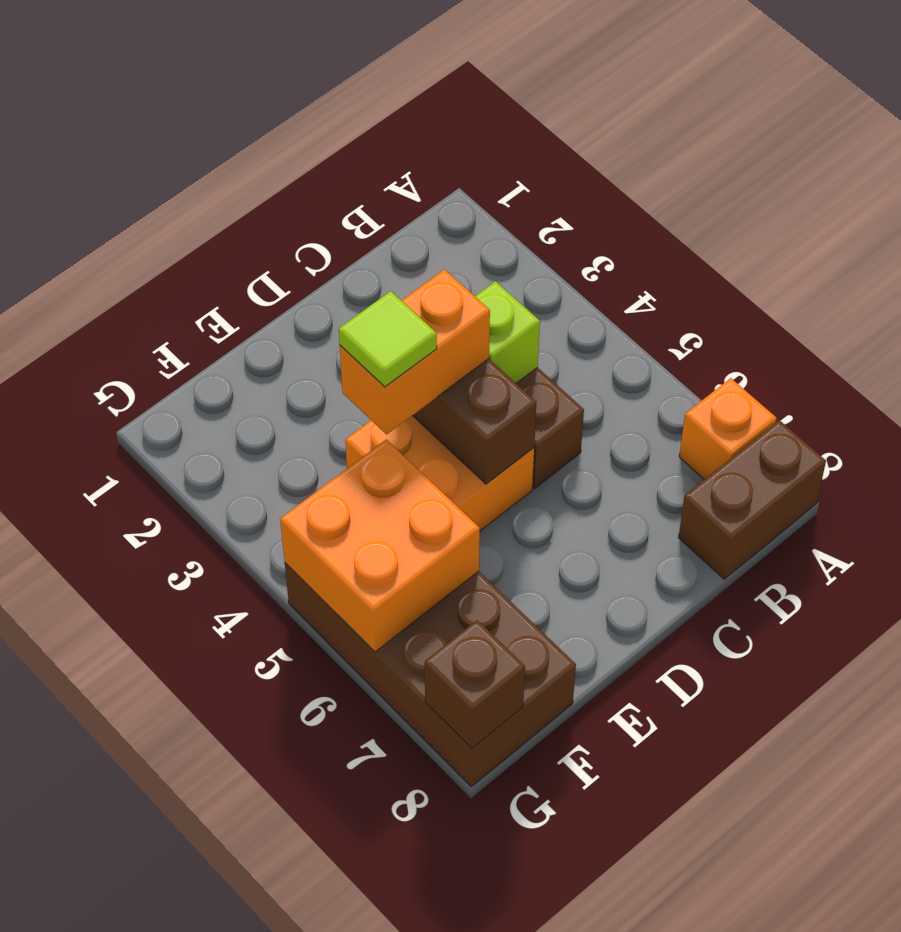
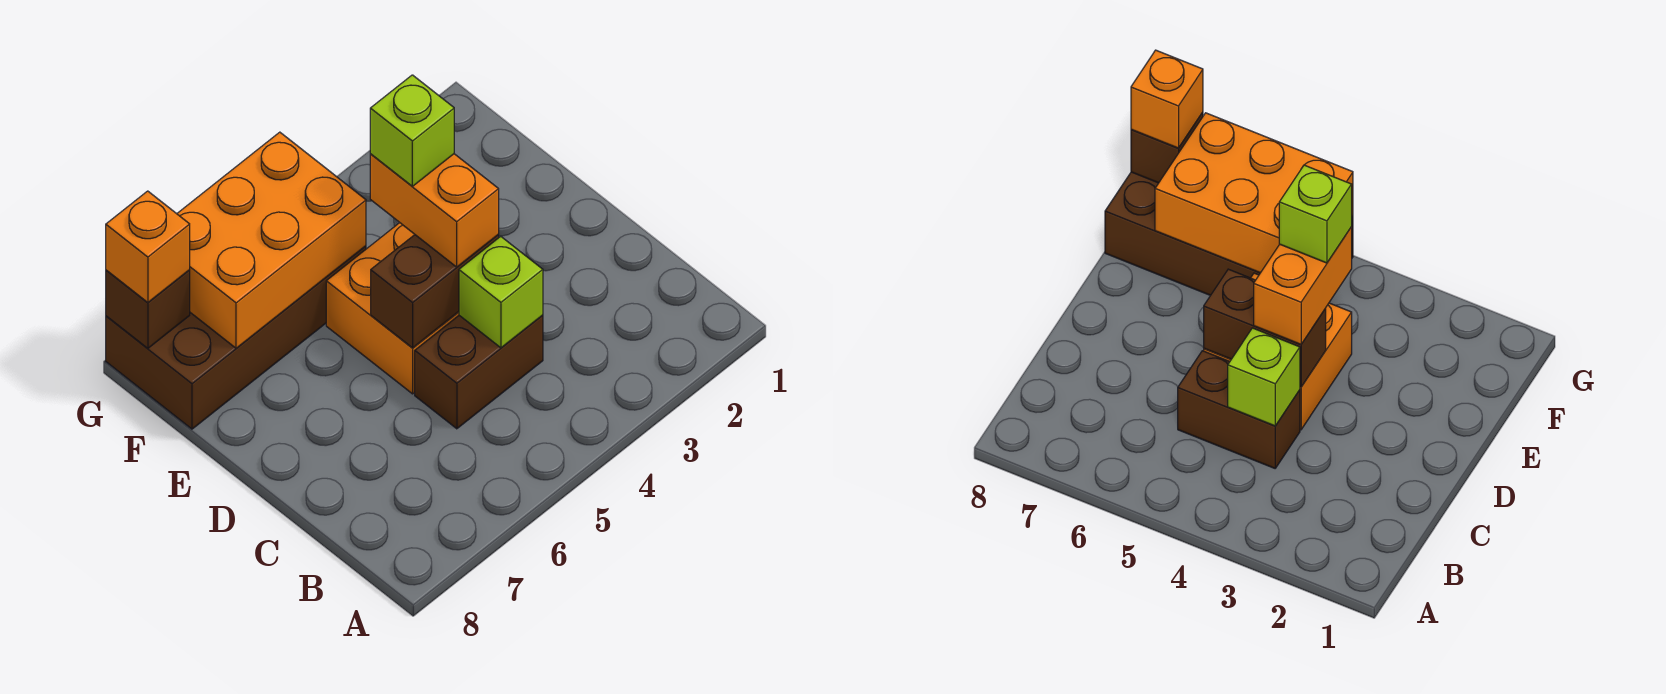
orange 1x1 brick [679,378,777,480] -> orange 1x1 brick moved to [106,191,190,302]
brown 1x2 brick [679,420,826,579] -> none
lime 1x1 tile [339,291,437,387] -> lime 1x1 brick [370,75,454,186]
orange 2x2 brick [280,439,480,652] -> orange 2x3 brick [177,132,366,348]

